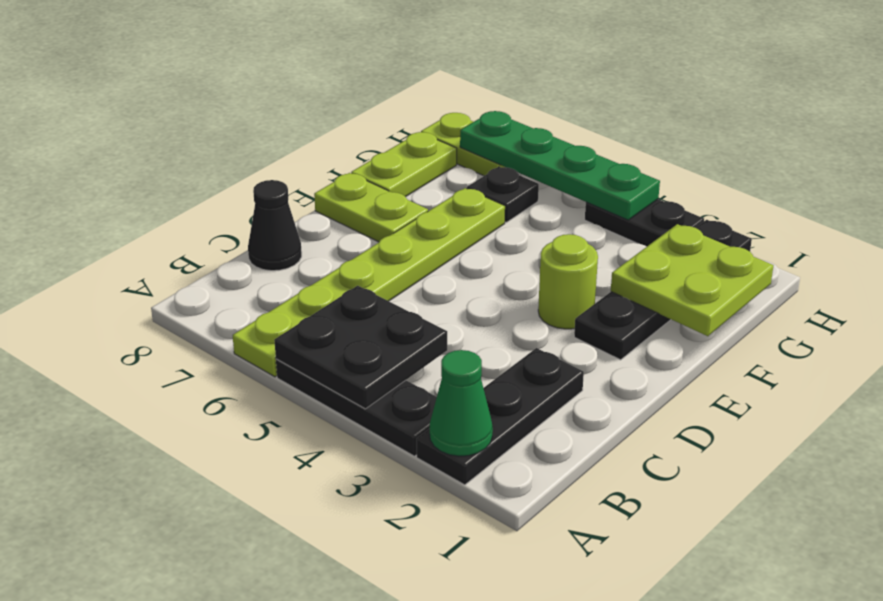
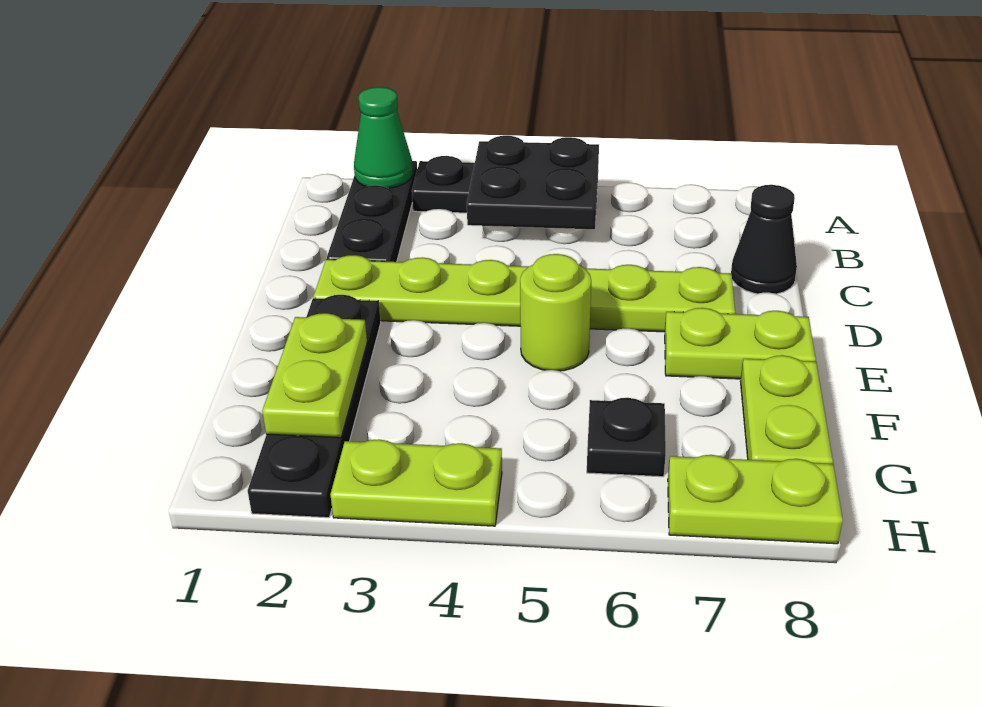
lime 1x6 plate [233,188,505,377] -> lime 1x6 plate turned to [313,255,735,332]
lime 1x1 round brick [538,234,598,329] -> lime 1x1 round brick moved to [520,254,591,371]
lime 2x2 plate [611,224,773,336] -> lime 1x2 plate [262,313,367,438]
black 1x2 plate [585,199,704,247] -> lime 1x2 plate [330,439,502,526]
green 1x4 plate [460,111,660,220] -> none

